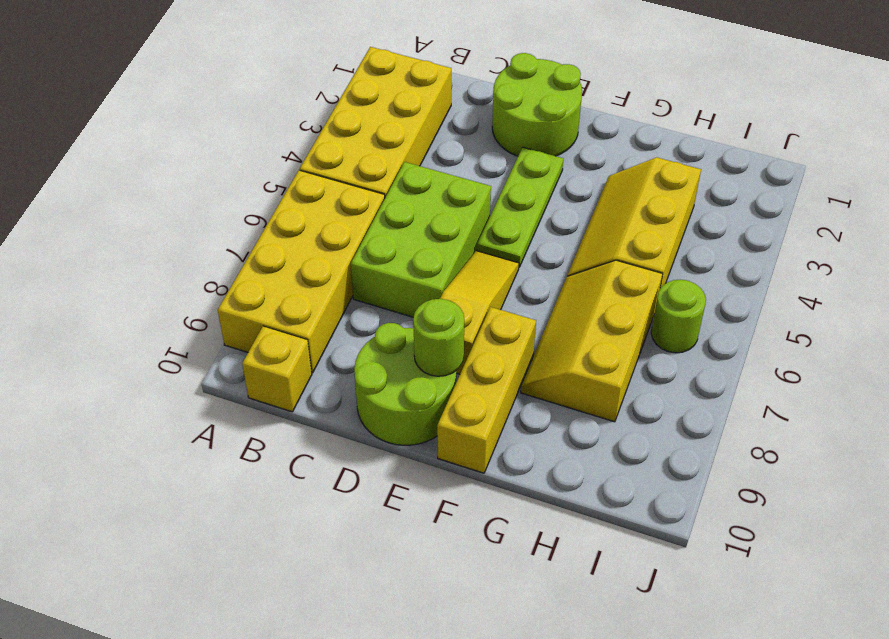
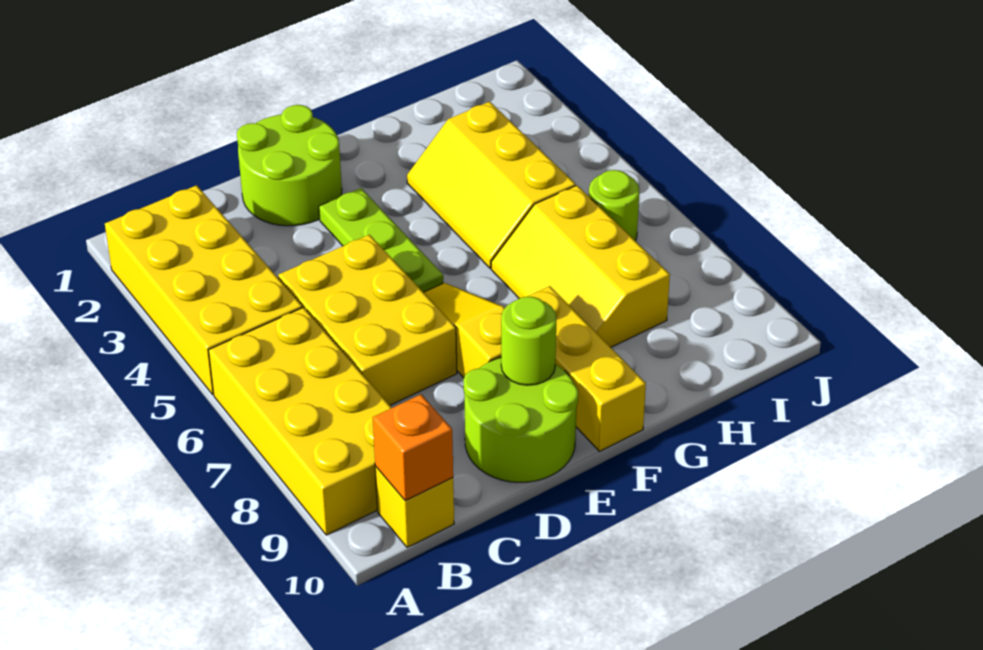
none -> orange 1x1 brick [373,394,453,501]
lime 2x3 brick [351,162,491,317] -> yellow 2x3 brick [278,235,457,405]

